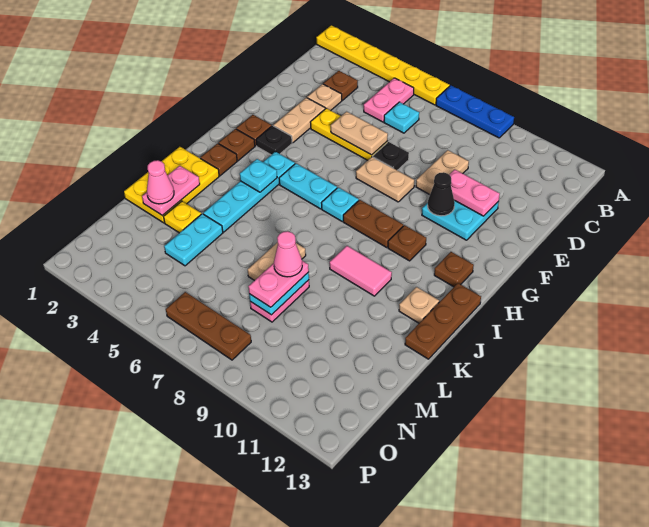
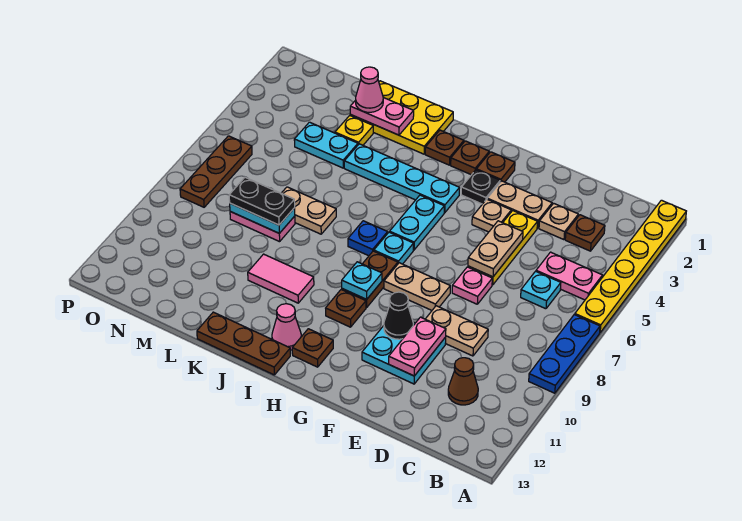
none -> brown 1x1 cone [448,358,478,405]
black 1x1 plate [373,142,409,170] -> pink 1x1 plate [452,267,492,304]
tan 1x2 plate [356,157,414,202] -> tan 1x2 plate turned to [384,263,450,310]
cyan 1x1 plate [240,159,277,192] -> cyan 1x1 plate moved to [342,262,382,299]
none -> blue 1x1 plate [348,221,388,256]
pink 1x2 tile [330,246,392,296] -> pink 1x2 tile turned to [248,254,314,303]
tan 1x1 plate [399,287,439,323] -> tan 1x1 plate moved to [472,199,511,232]
pink 1x2 plate [248,261,309,307] -> black 1x2 plate [229,177,295,225]
pink 1x1 cone [274,231,302,277] -> pink 1x1 cone moved to [272,304,301,350]

